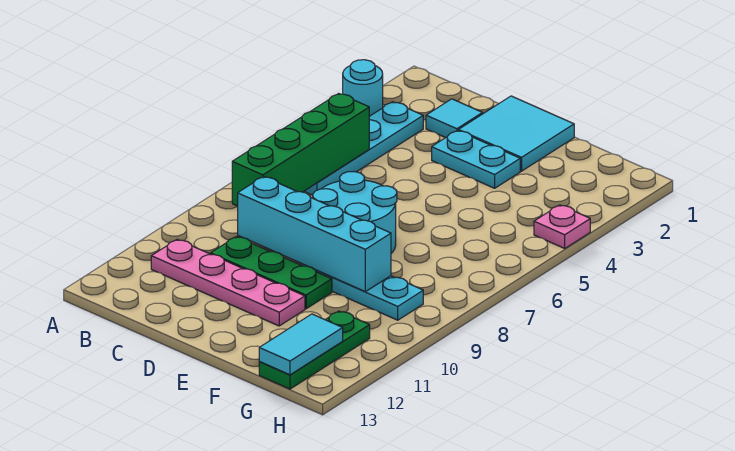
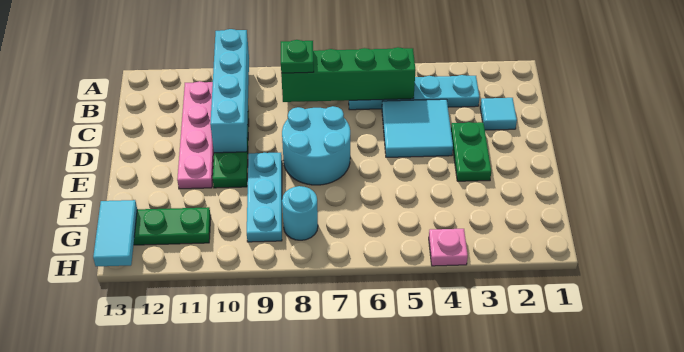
cyan 1x1 round brick [343,60,383,116] -> cyan 1x1 round brick moved to [282,186,318,240]
none -> green 1x1 plate [281,40,314,73]
cyan 1x4 brick [238,177,391,292] -> cyan 1x4 brick moved to [210,29,249,153]
cyan 2x2 tile [459,96,574,171] -> cyan 2x2 tile moved to [382,99,453,157]
cyan 1x2 plate [432,130,520,188] -> green 1x2 plate [451,122,491,181]
cyan 1x2 tile [259,314,343,375] -> cyan 1x2 tile turned to [93,200,137,266]

